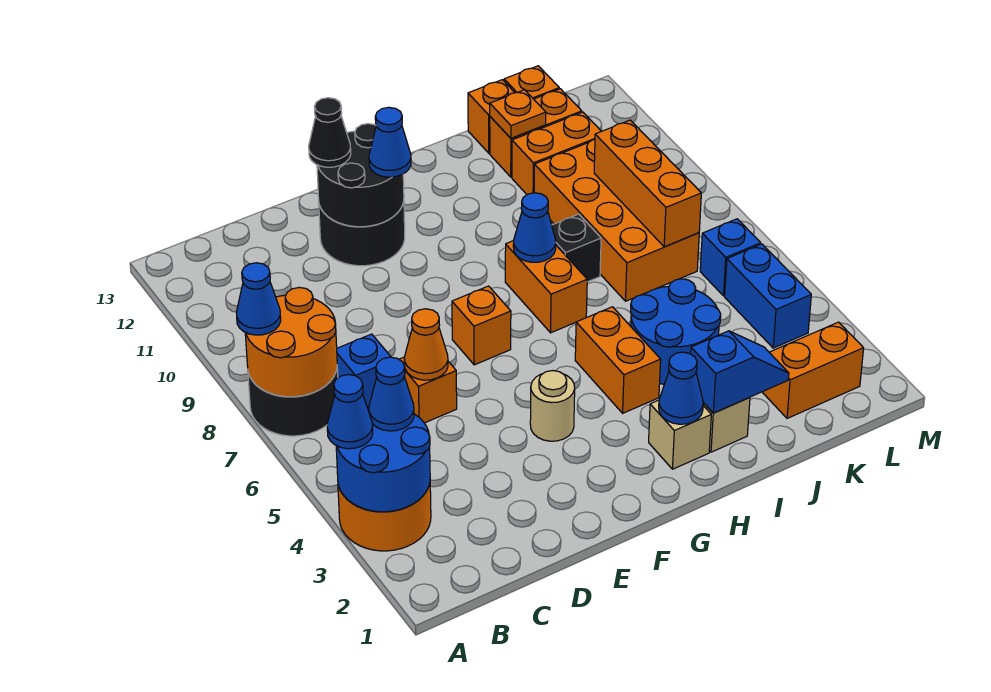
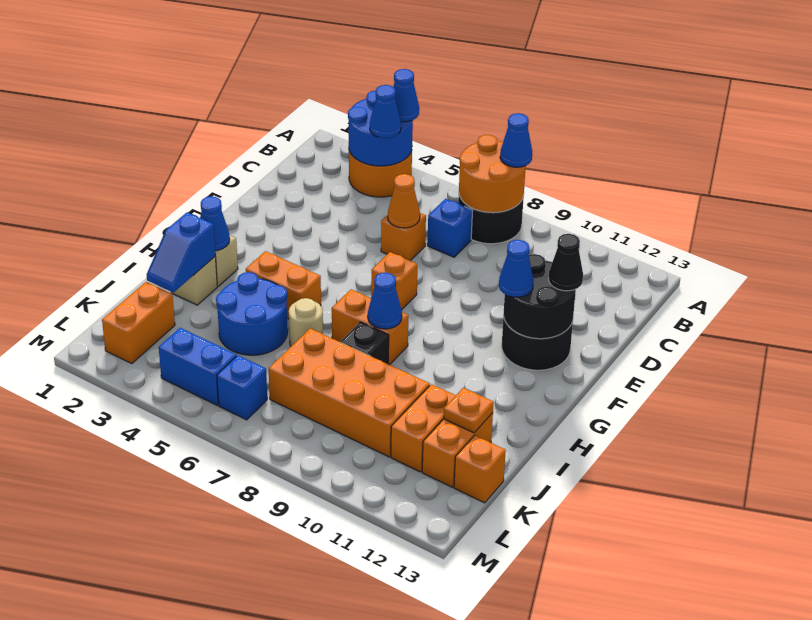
tan 1x1 round brick [530,371,575,441] -> tan 1x1 round brick moved to [289,298,323,346]
orange 1x1 brick [468,80,515,153] -> none
orange 1x3 brick [594,120,701,247] -> none

